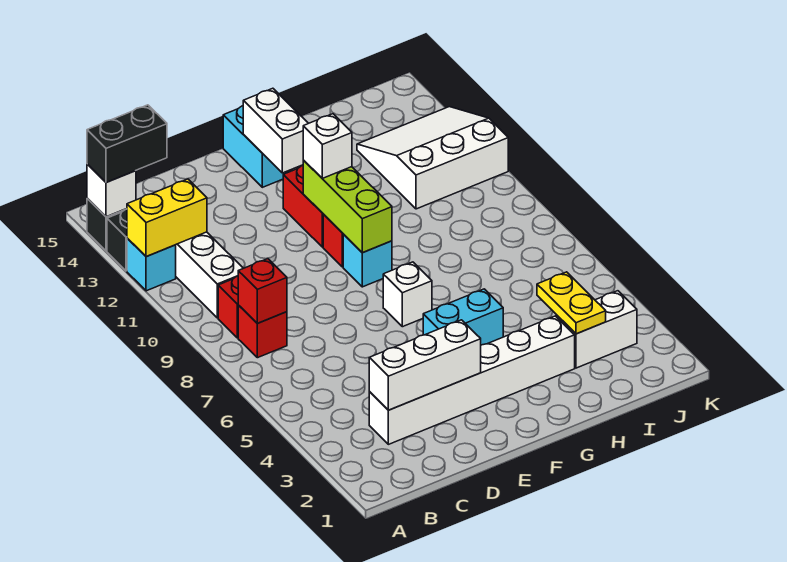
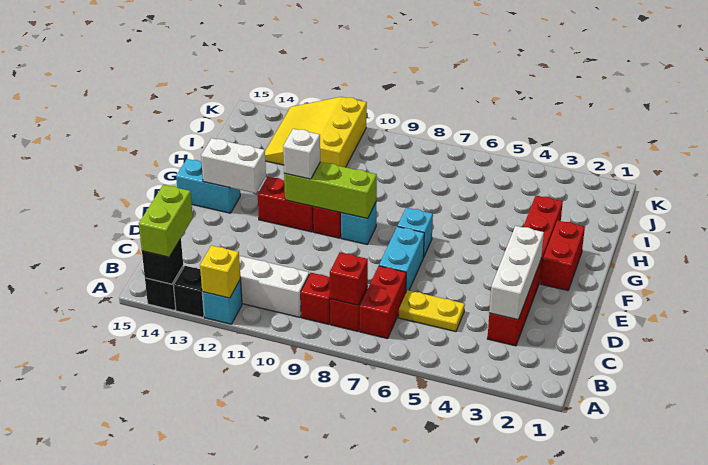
yellow 1x2 brick [127,179,207,257] -> yellow 1x1 brick [200,245,241,298]
white 1x1 brick [87,164,136,217] -> black 1x1 brick [142,239,183,284]
black 1x2 brick [87,105,167,183] -> lime 1x2 brick [139,185,193,257]
none -> red 1x2 brick [360,266,406,339]
white 1x6 brick [369,316,575,444] -> red 1x6 brick [487,196,563,346]
none -> red 1x2 brick [541,220,585,290]
cyan 1x2 brick [423,289,503,345] -> cyan 1x2 brick moved to [379,227,424,292]
white 1x1 brick [383,262,432,327] -> cyan 1x1 brick [397,208,433,257]
white 1x2 brick [557,291,637,368] -> none
yellow 1x2 plate [537,272,606,334] -> yellow 1x2 plate moved to [398,290,465,332]
white 3x3 slope [357,107,508,209] -> yellow 3x3 slope [265,97,367,167]

